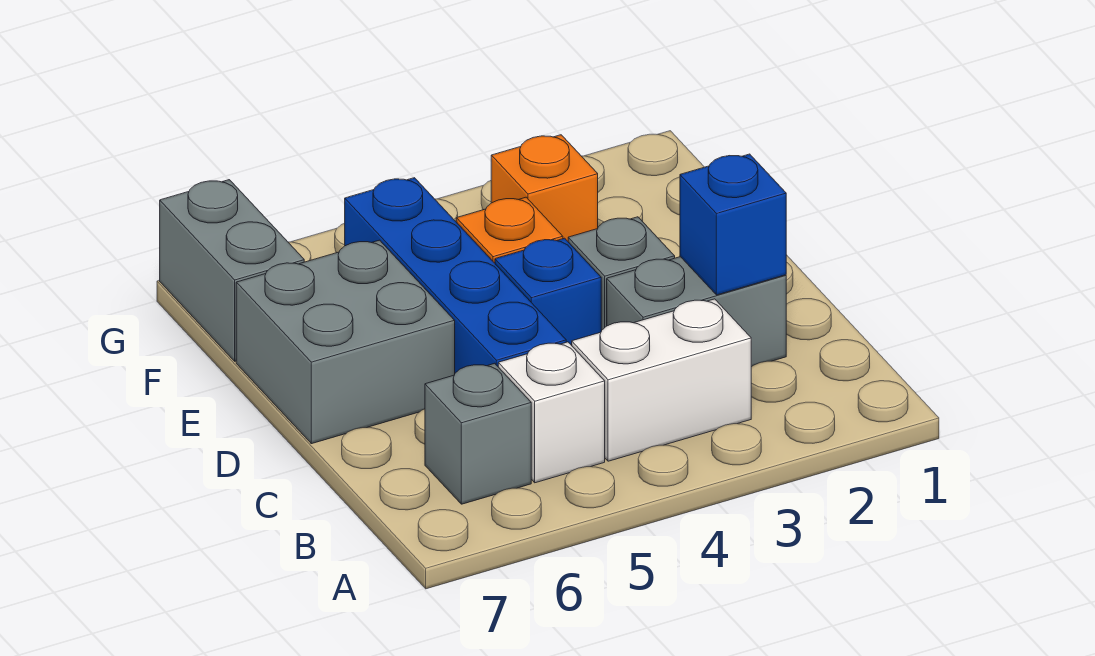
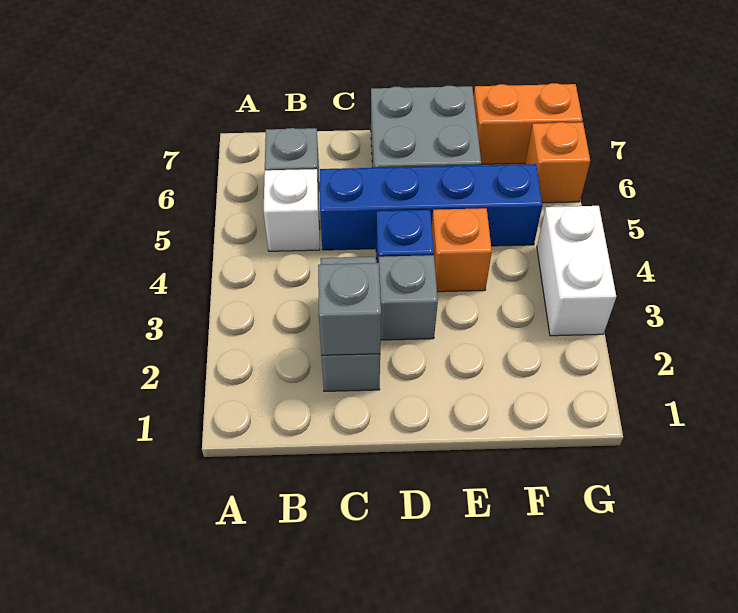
white 1x2 brick [572,299,751,461] -> white 1x2 brick moved to [537,206,616,336]
blue 1x1 brick [680,154,786,295] -> grey 1x1 brick [318,263,381,355]
orange 1x1 brick [491,135,598,241] -> orange 1x1 brick moved to [525,122,590,203]
grey 1x2 brick [160,180,304,361] -> orange 1x2 brick [474,83,583,164]

